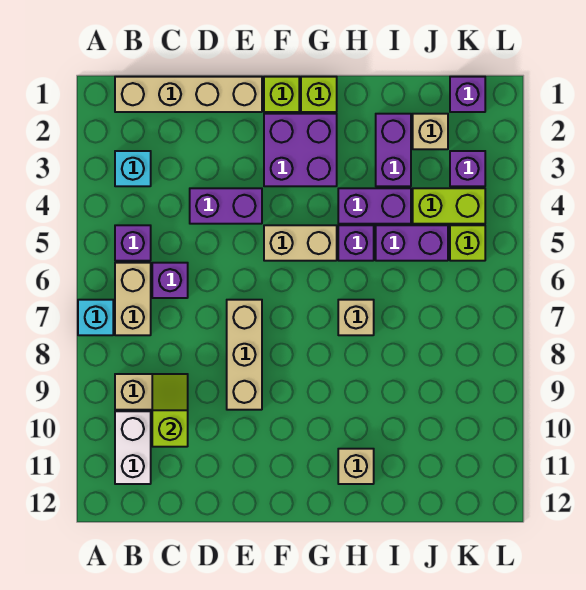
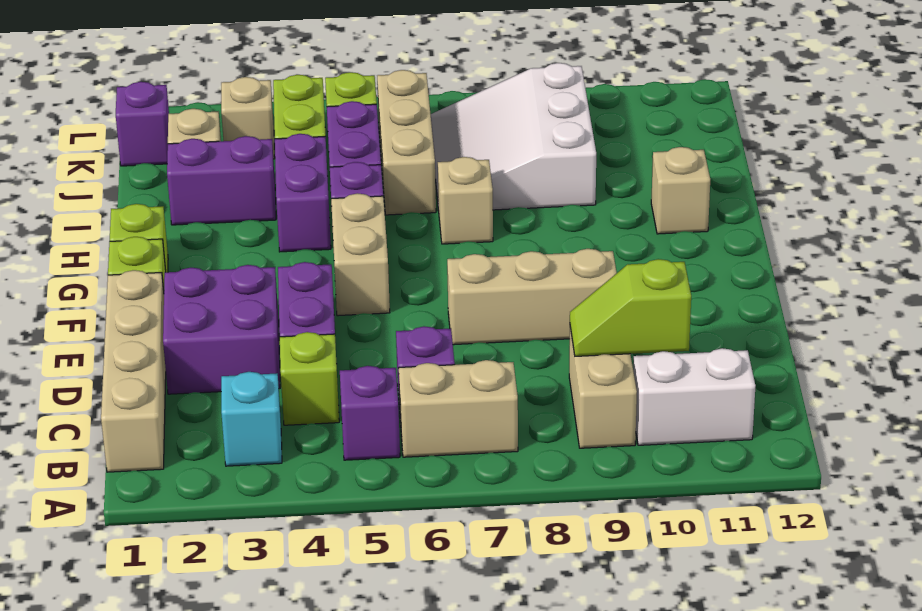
cyan 1x1 brick [78,300,113,335] -> none
none -> lime 1x1 brick [280,332,339,425]
purple 2x2 brick [264,114,337,186] -> purple 2x2 brick moved to [163,265,280,394]
none -> tan 1x3 brick [377,70,436,215]
none -> white 3x3 slope [431,63,596,210]
purple 1x1 brick [450,151,485,186] -> tan 1x1 brick [221,77,275,159]

